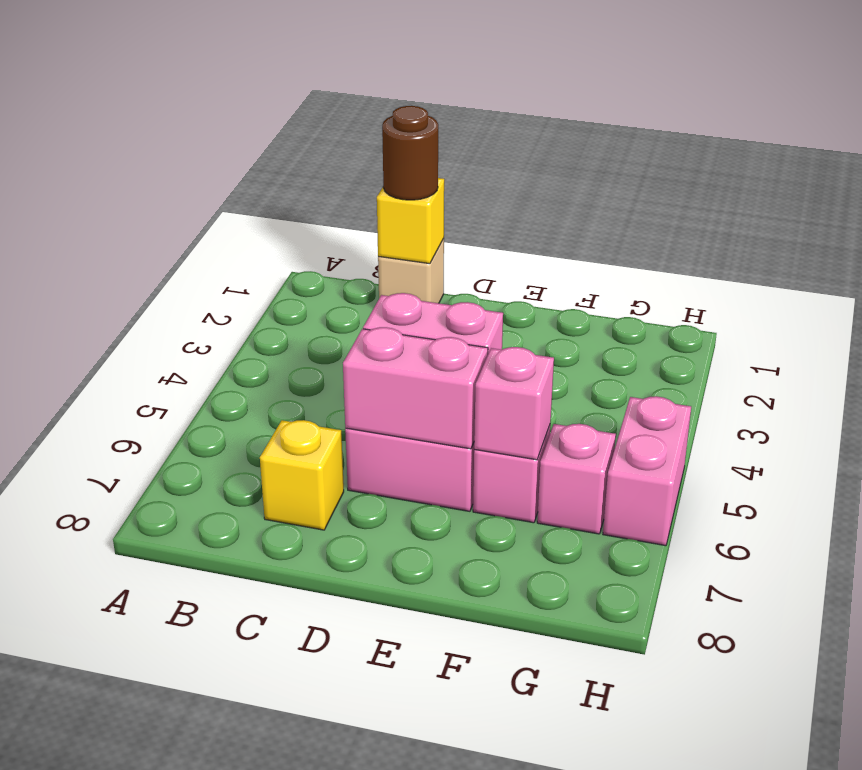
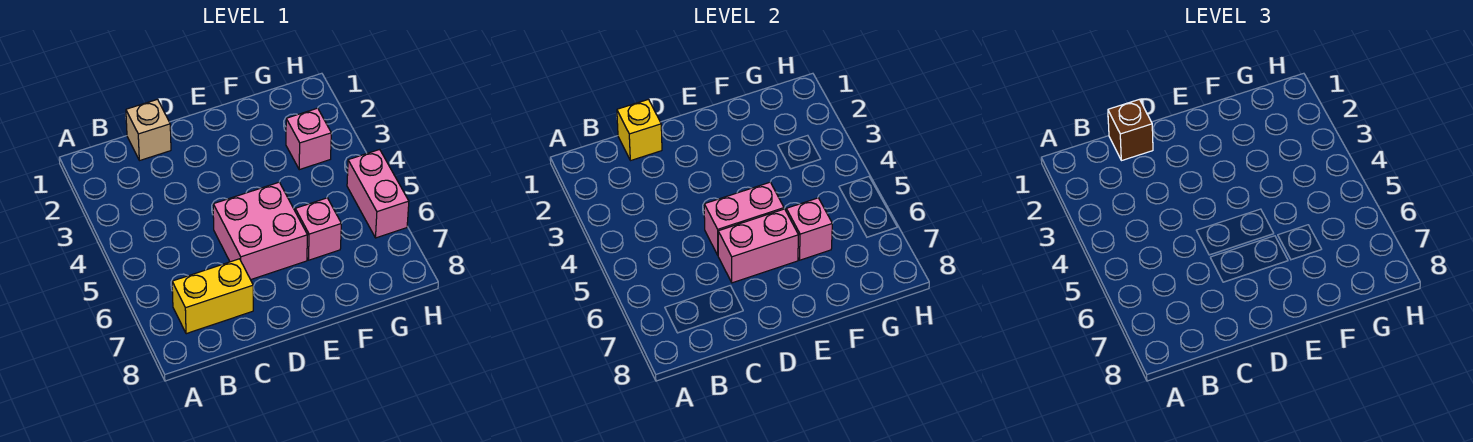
brown 1x1 round brick [382,106,438,200] -> brown 1x1 brick [1108,99,1153,161]
yellow 1x1 brick [260,420,344,530] -> yellow 1x2 brick [172,259,253,334]
pink 1x1 brick [537,424,616,534] -> pink 1x1 brick moved to [286,108,331,170]

